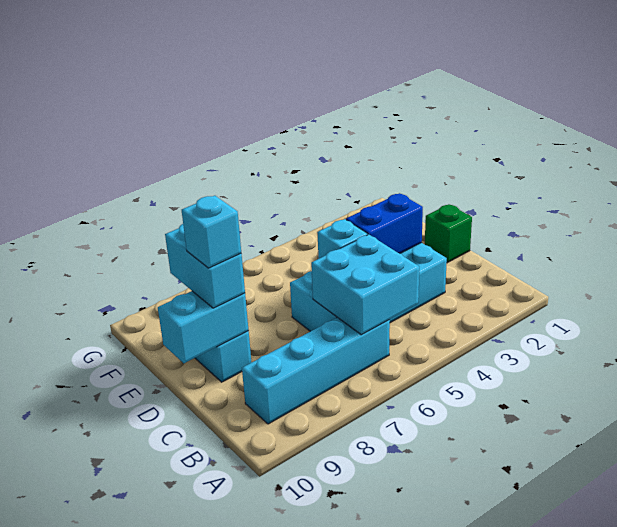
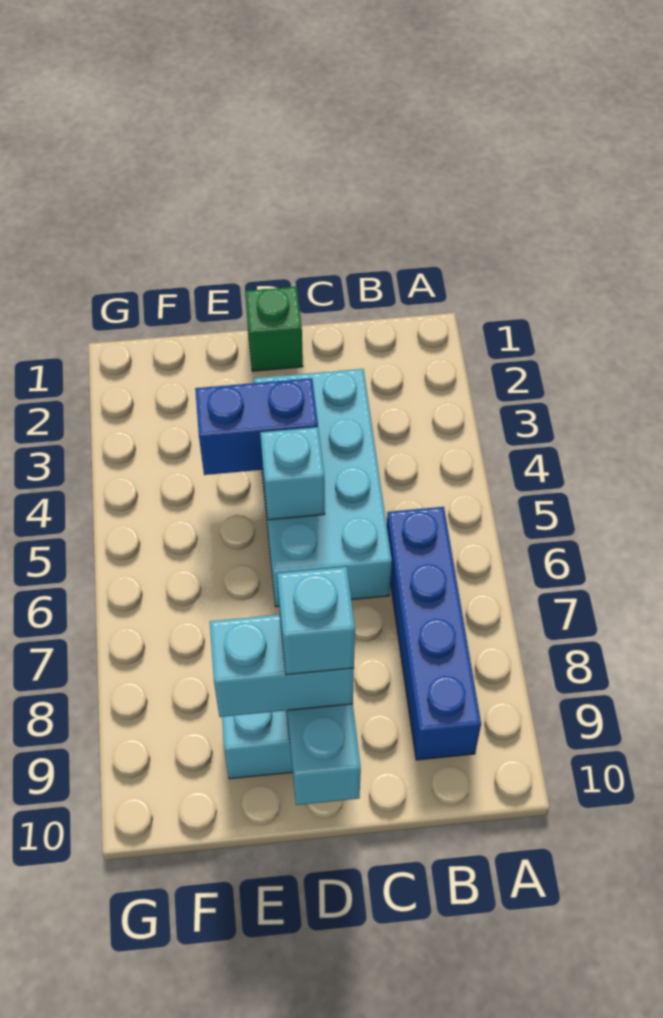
cyan 2x2 brick [311,235,419,335] -> none
cyan 1x4 brick [242,317,390,424] -> blue 1x4 brick [387,507,481,760]
blue 1x2 brick [346,193,423,253] -> blue 1x2 brick turned to [195,378,318,475]

